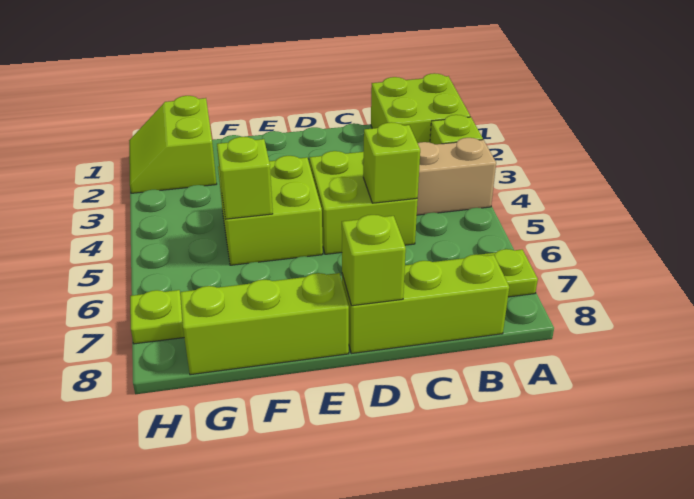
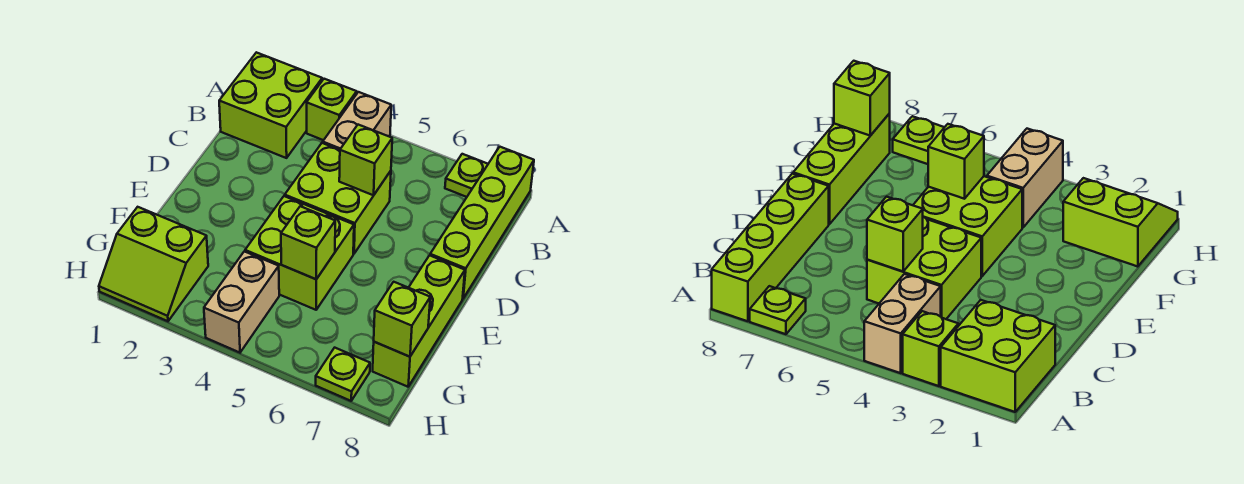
lime 1x3 brick [342,254,509,354] -> lime 1x4 brick [430,147,534,298]
lime 1x1 brick [342,215,406,306] -> lime 1x1 brick moved to [374,282,430,357]
none -> tan 1x2 brick [204,251,279,353]

